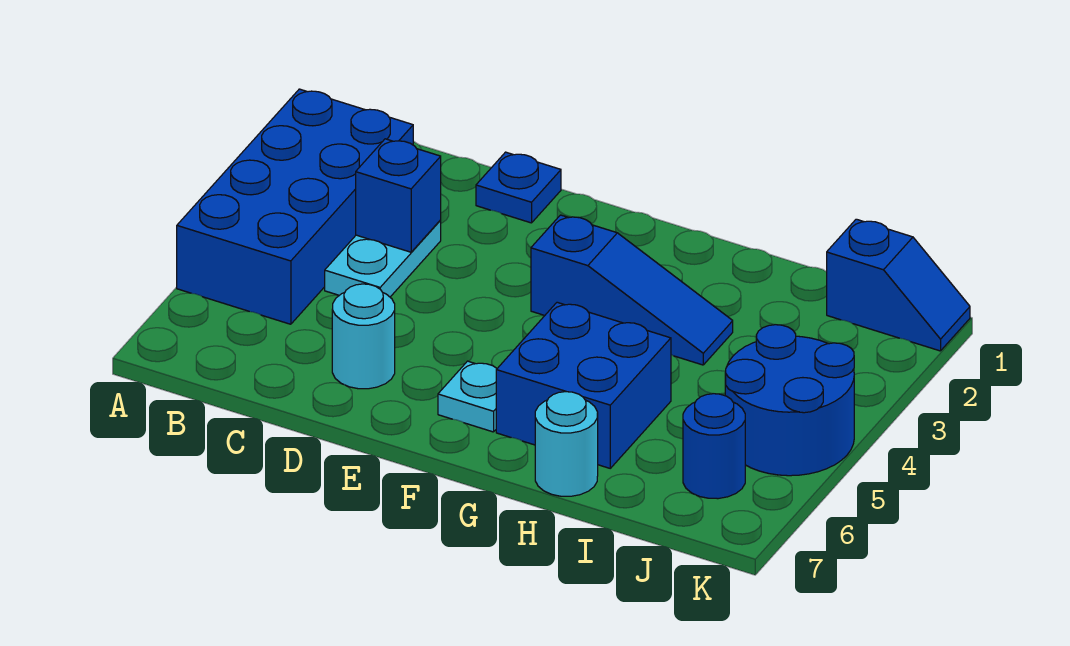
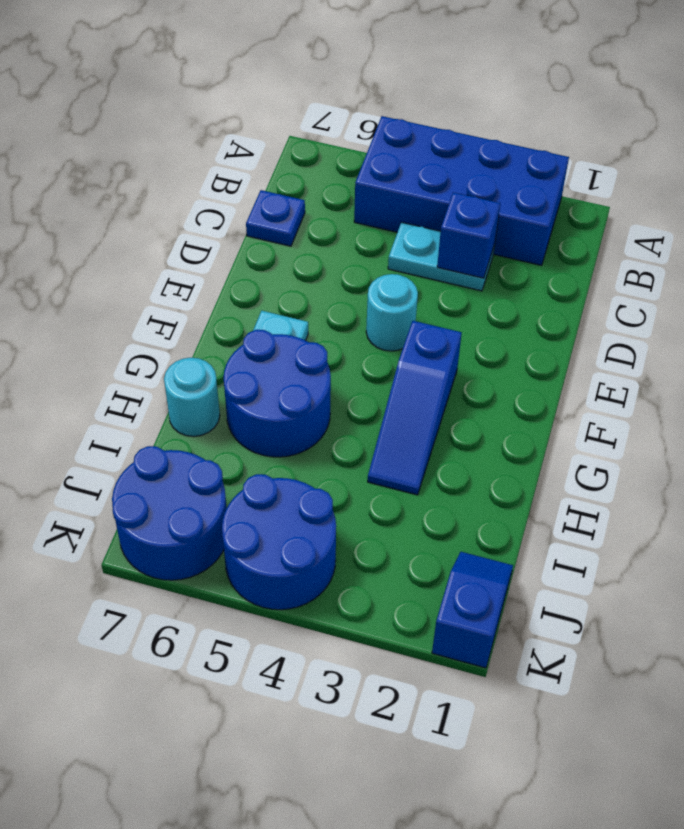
blue 1x1 plate [476,152,561,223] -> blue 1x1 plate moved to [246,190,305,246]
cyan 1x1 round brick [332,284,395,389] -> cyan 1x1 round brick moved to [366,274,418,351]
blue 2x2 brick [496,302,671,468] -> blue 2x2 round brick [224,330,331,457]
blue 1x2 slope [827,219,970,351] -> blue 1x2 slope turned to [432,552,513,668]
blue 1x1 round brick [683,394,745,499] -> blue 2x2 round brick [112,446,227,580]

